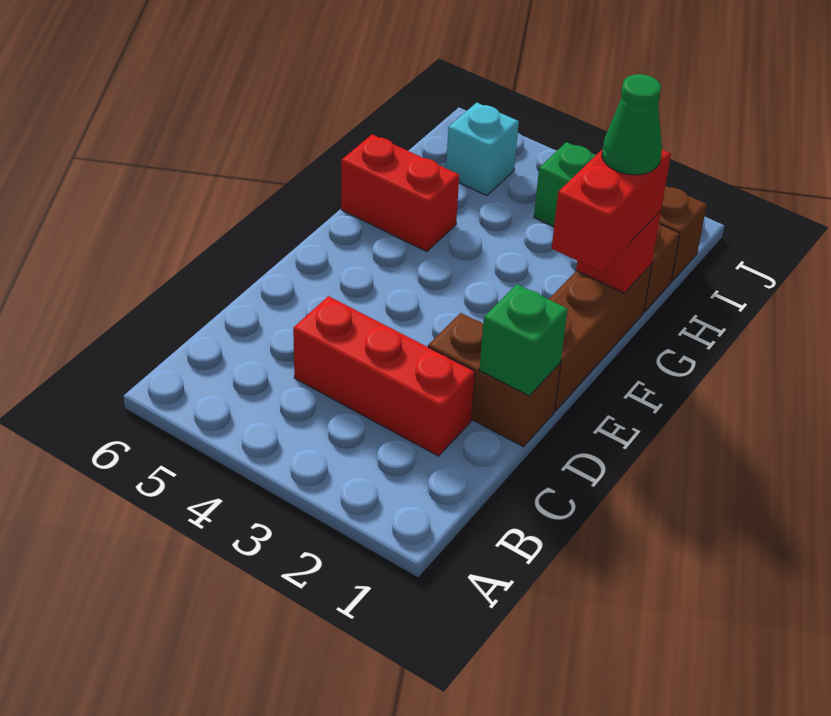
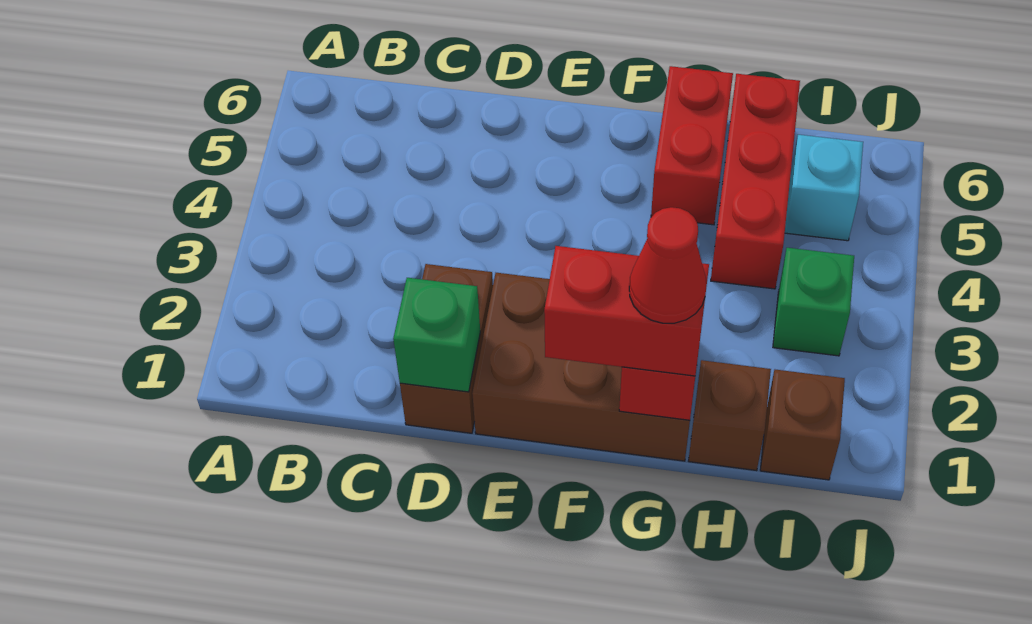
red 1x3 brick [293,296,475,456] -> red 1x3 brick moved to [711,74,800,289]
brown 1x3 brick [549,264,652,411] -> brown 2x3 brick [472,273,690,461]
green 1x1 cone [602,74,662,175] -> red 1x1 cone [629,207,706,323]

